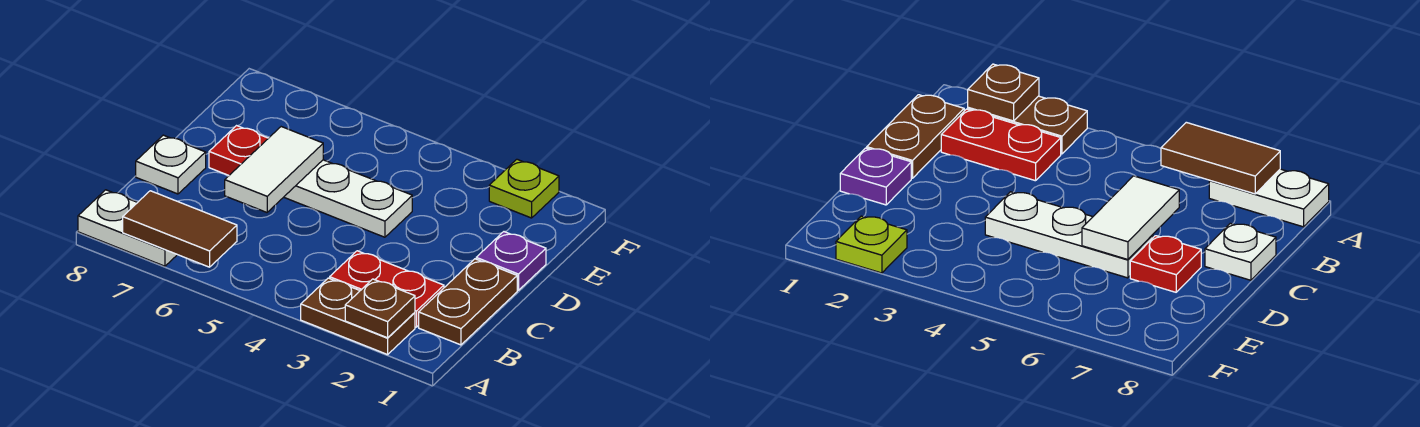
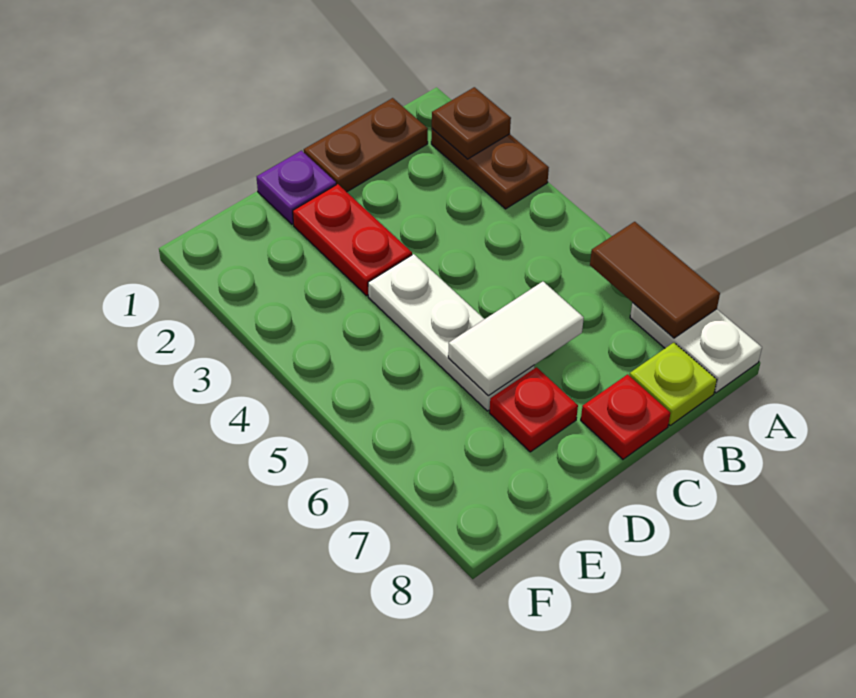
red 1x2 plate [330,251,444,327] -> red 1x2 plate moved to [293,184,412,296]
white 1x1 plate [136,135,206,194] -> red 1x1 plate [581,374,670,459]
lime 1x1 plate [489,159,559,218] -> lime 1x1 plate moved to [630,343,717,426]

